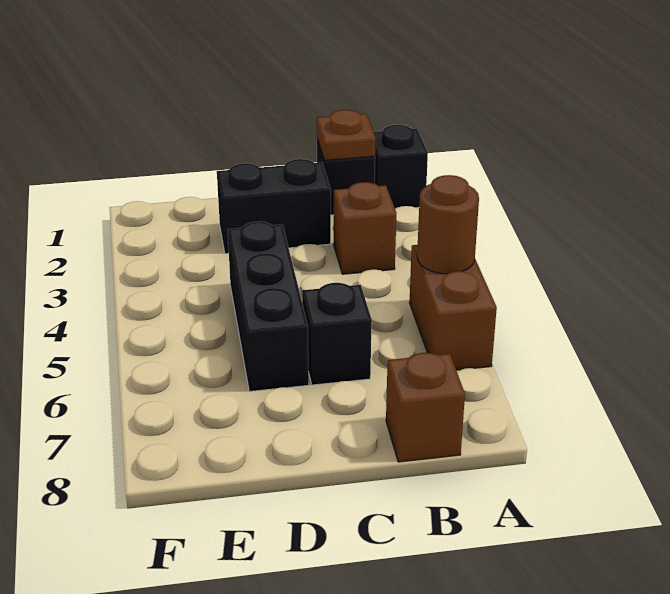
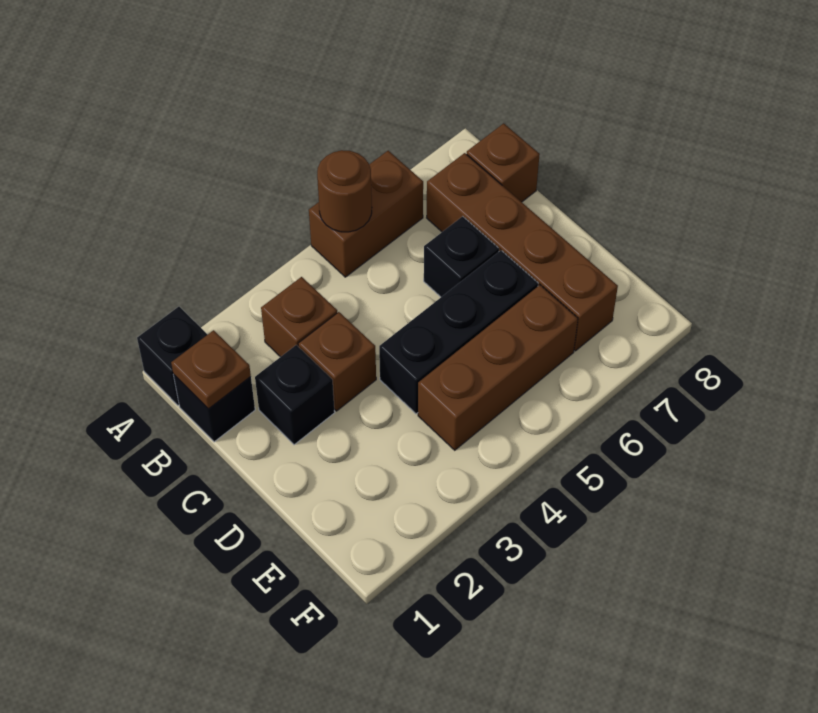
none -> brown 1x4 brick [427,153,618,351]
black 1x2 brick [217,159,331,254] -> black 1x1 brick [255,345,335,445]
none -> brown 1x1 brick [298,312,376,411]
none -> brown 1x3 brick [418,285,578,450]

